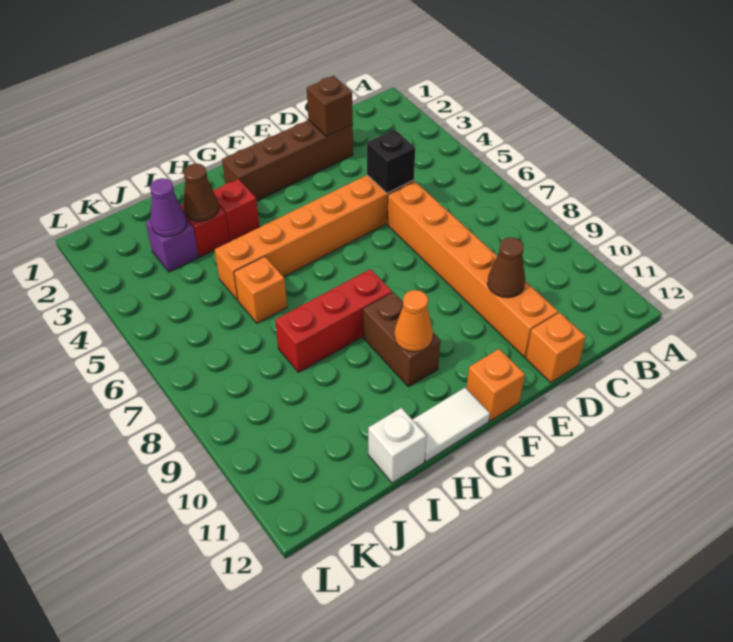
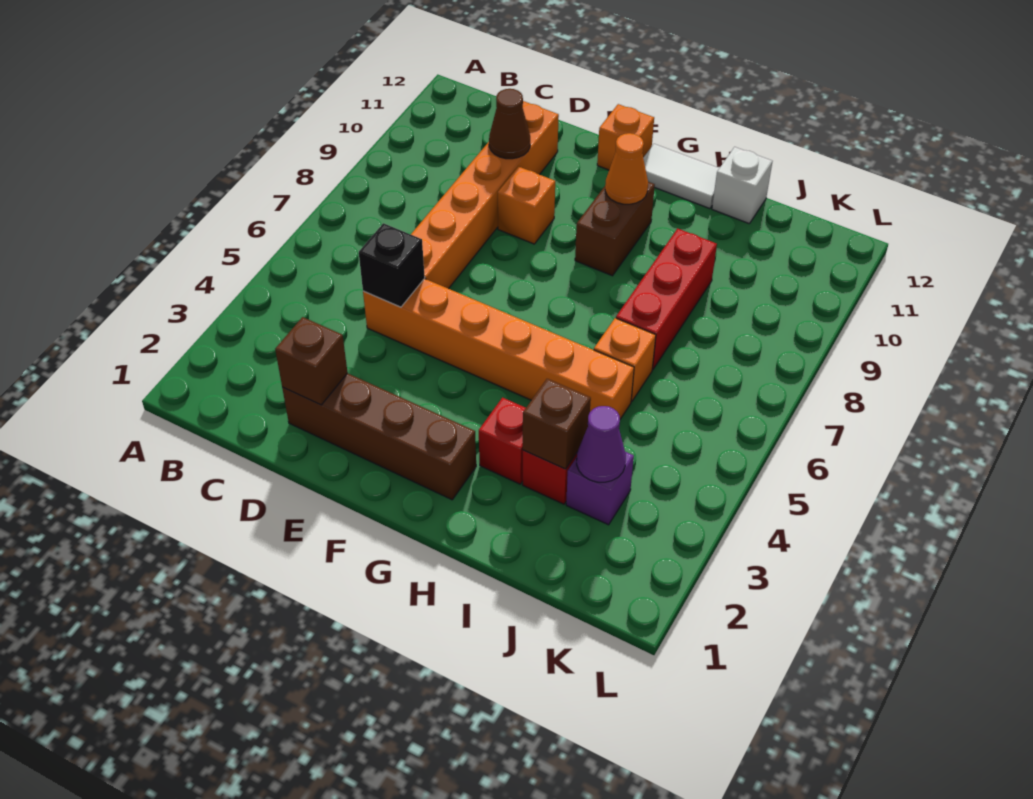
orange 1x1 brick [526,313,586,383] -> orange 1x1 brick moved to [498,167,555,244]
red 1x3 brick [275,269,392,372] -> red 1x3 brick turned to [616,229,717,370]
brown 1x1 cone [183,164,219,221] -> brown 1x1 brick [523,379,591,469]

